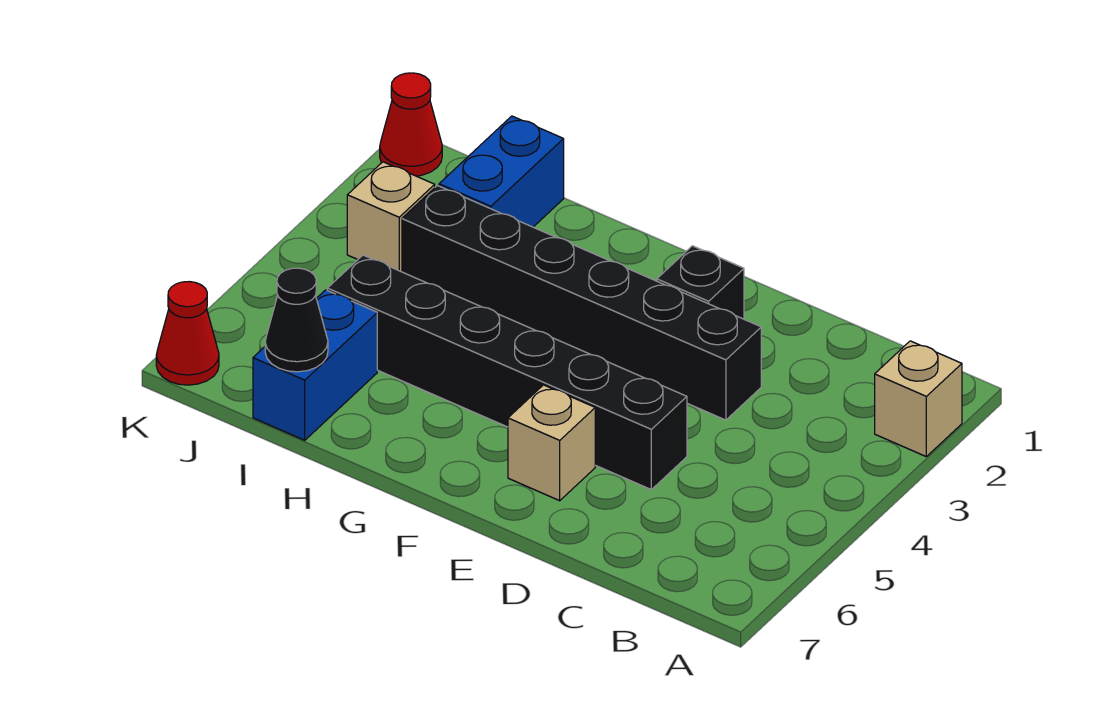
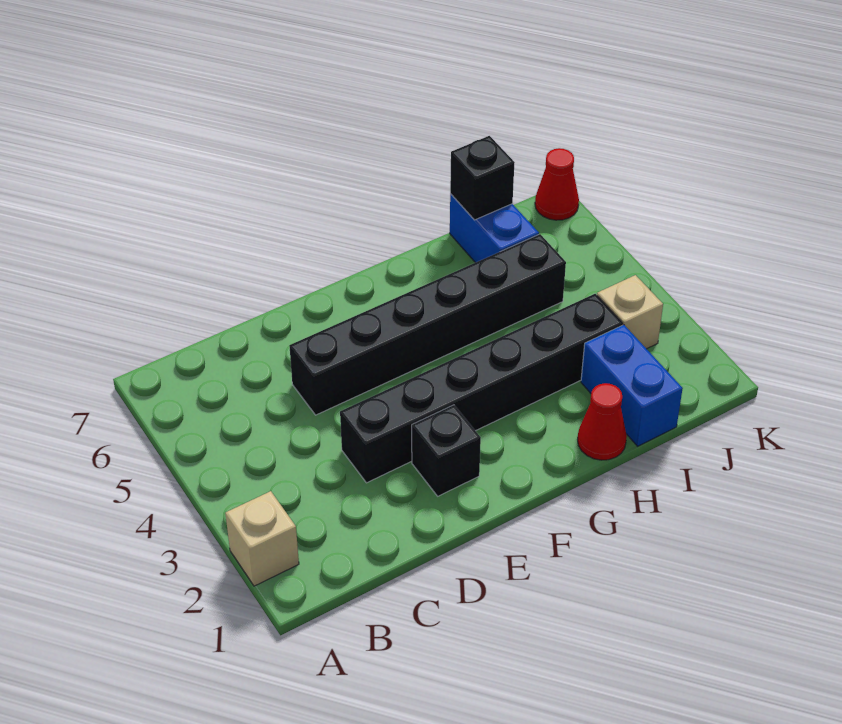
tan 1x1 brick [508,385,595,501] -> none
black 1x1 cone [265,268,328,372] -> black 1x1 brick [450,136,515,220]
red 1x1 cone [380,73,442,176] -> red 1x1 cone moved to [578,383,627,460]

